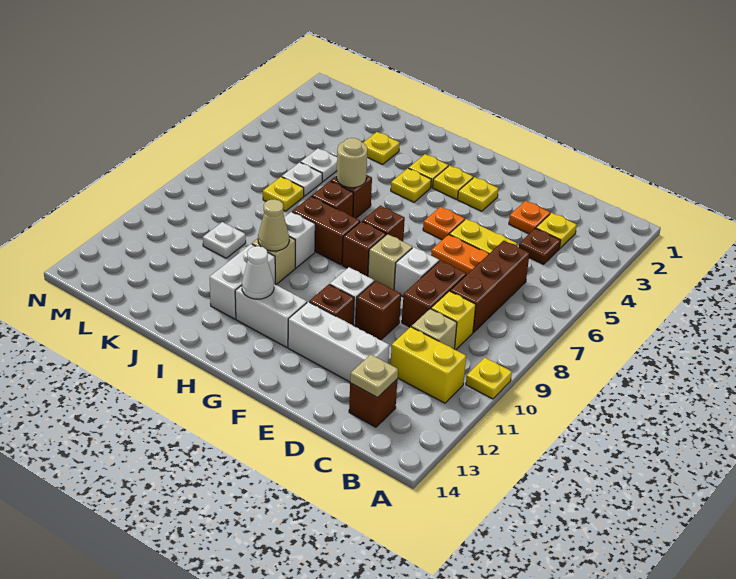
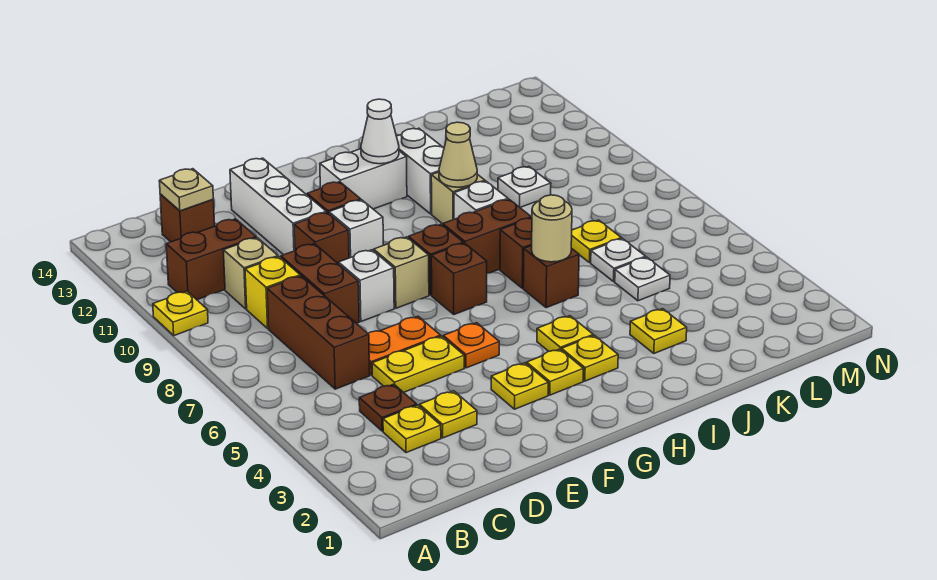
yellow 1x2 brick [390,327,466,403] -> brown 1x2 brick [166,219,256,300]
orange 1x1 plate [509,201,550,234] -> yellow 1x1 plate [420,391,477,438]
white 1x3 brick [288,302,389,382] -> white 1x3 brick turned to [230,158,326,255]

